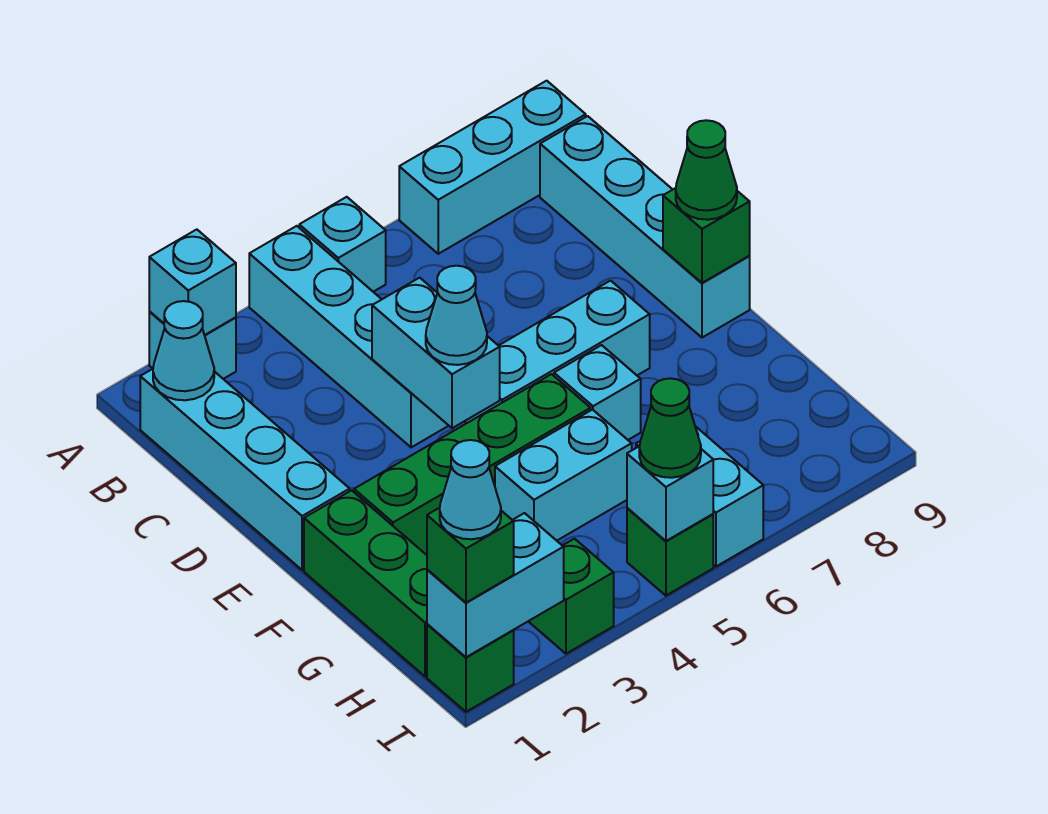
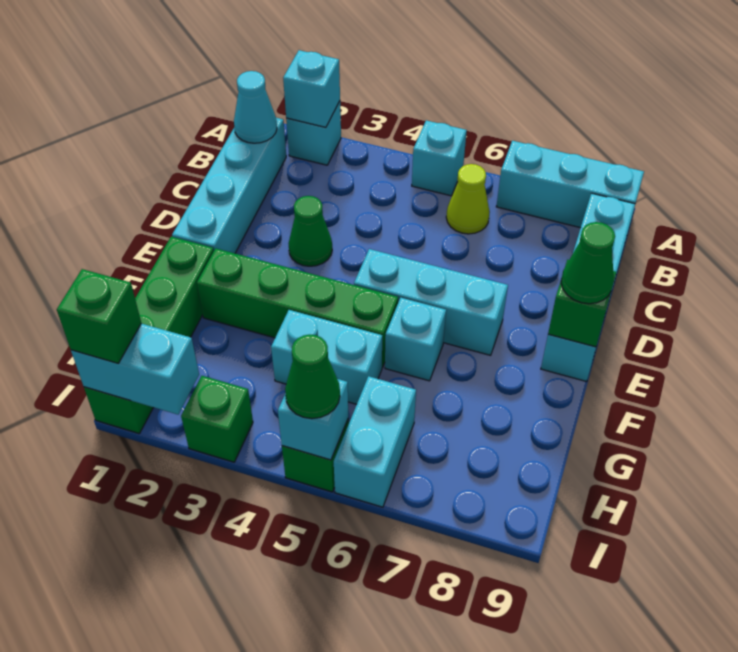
cyan 1x4 brick [249,226,449,447] -> none
none -> lime 1x1 cone [446,164,490,234]
none -> green 1x1 cone [289,196,332,266]
cyan 1x2 brick [372,278,500,428] -> none
cyan 1x1 cone [426,266,487,365] -> none
cyan 1x1 cone [440,440,501,539] -> none

